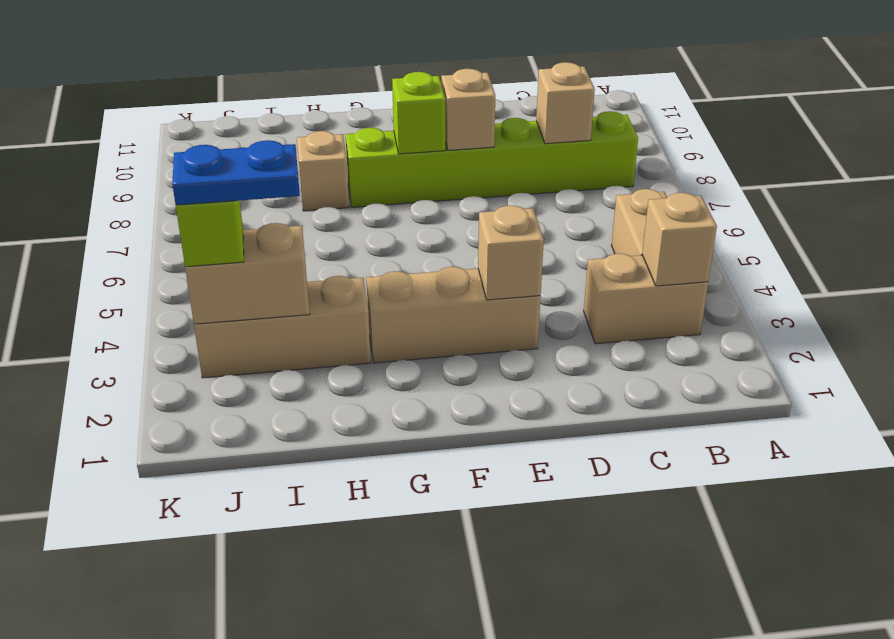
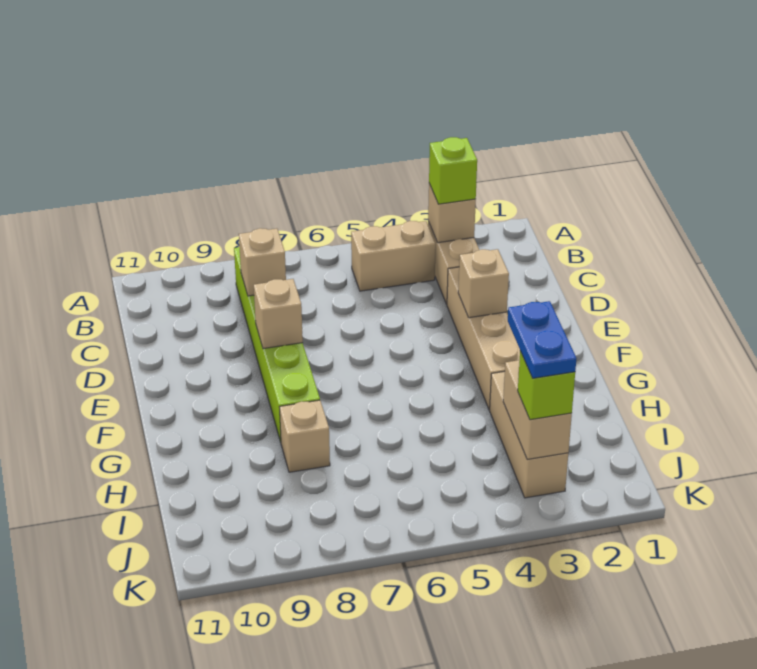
tan 1x3 brick [366,267,541,363] -> tan 1x4 brick [447,267,520,410]
lime 1x1 brick [392,72,445,154] -> lime 1x1 brick moved to [429,137,477,204]

